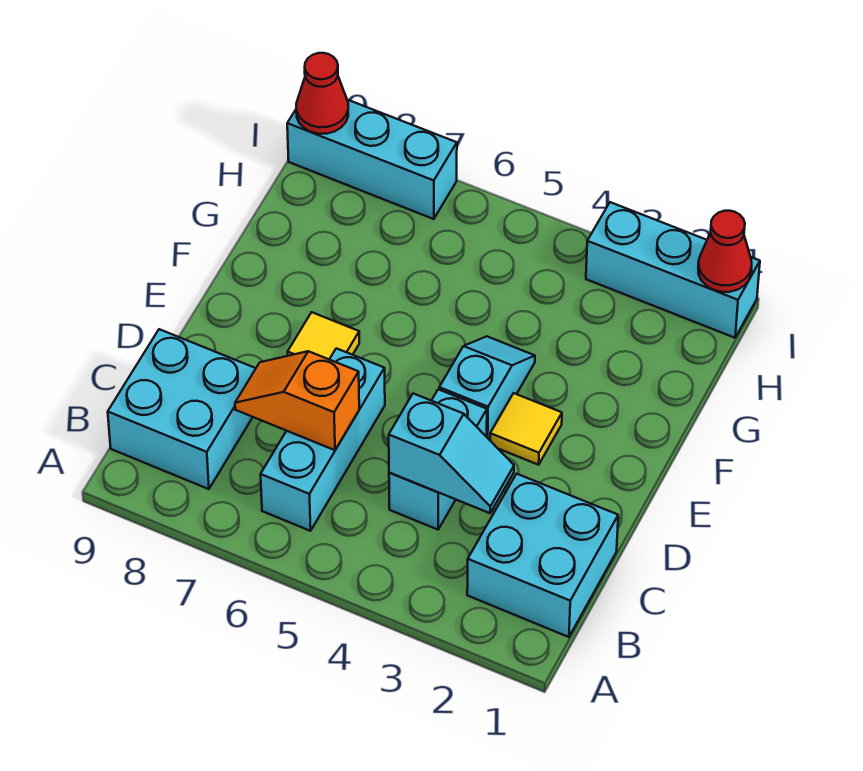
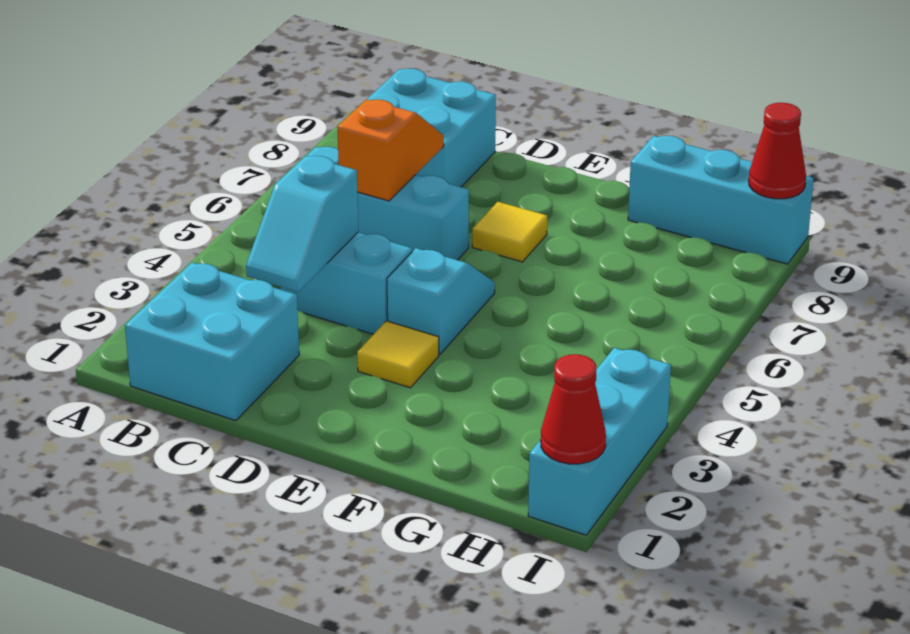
cyan 1x2 slope [439,336,535,440] -> cyan 1x2 slope turned to [387,248,495,355]
cyan 1x3 brick [287,100,457,219] -> cyan 1x3 brick turned to [628,136,814,264]

